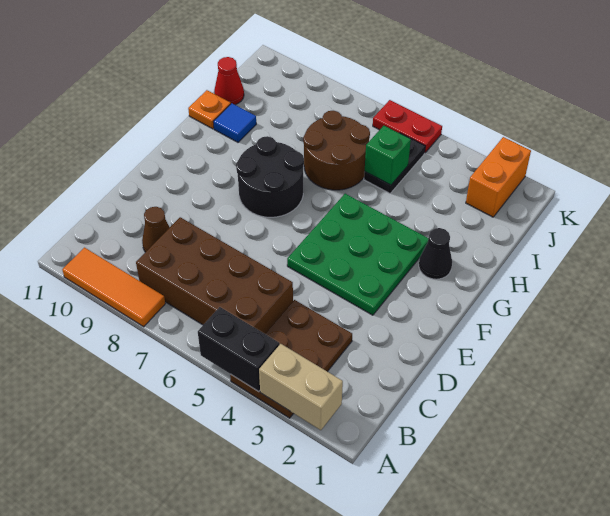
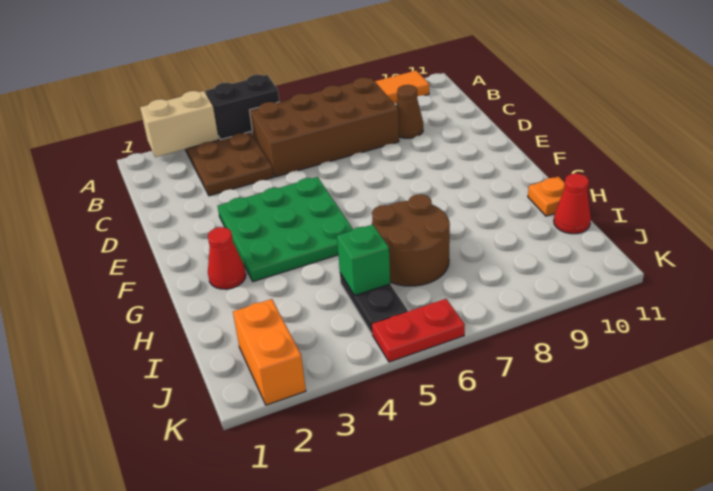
black 2x2 round brick [236,136,304,217] -> none
black 1x1 cone [419,228,452,279] -> red 1x1 cone [208,227,246,289]
blue 1x1 tile [213,103,256,142] -> none

